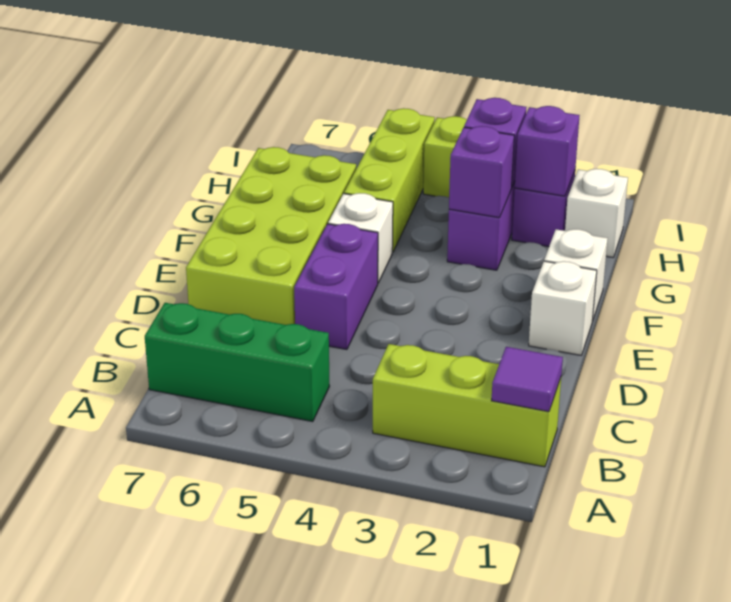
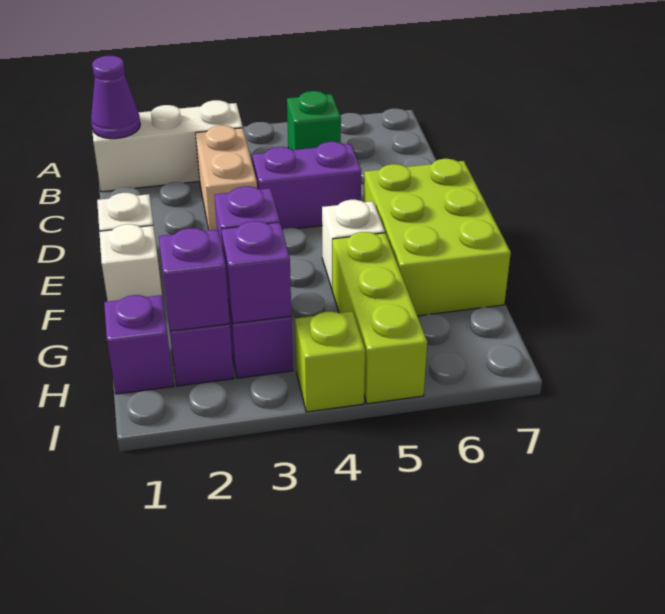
lime 1x3 brick [373,344,561,467] -> white 1x3 brick [92,100,243,192]
purple 1x1 tile [491,347,563,412] -> purple 1x1 cone [91,56,140,139]
green 1x3 brick [145,303,330,422] -> green 1x1 brick [287,91,341,150]
none -> tan 1x2 brick [195,125,257,230]
purple 1x2 brick [294,224,378,349] -> purple 1x2 brick turned to [252,142,361,229]
lime 2x4 brick [186,147,356,325] -> lime 2x3 brick [364,159,511,316]
white 1x1 brick [565,169,628,257] -> purple 1x1 brick [104,295,174,394]

